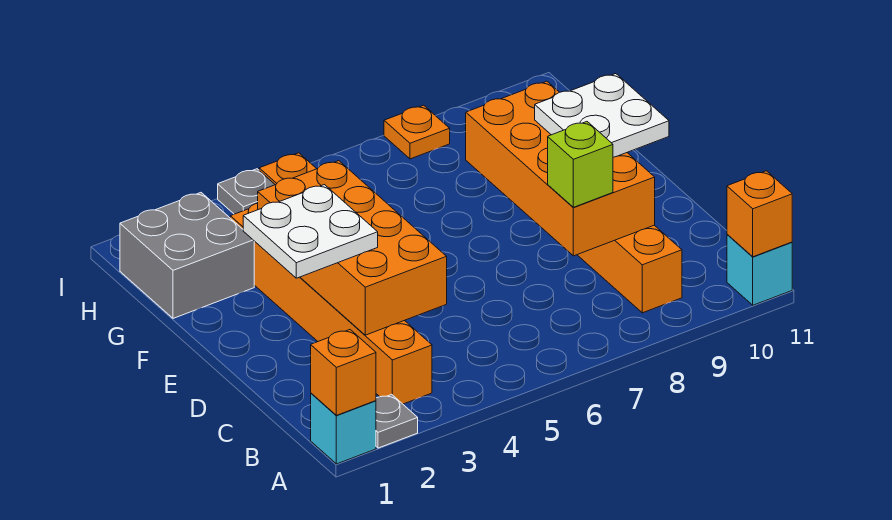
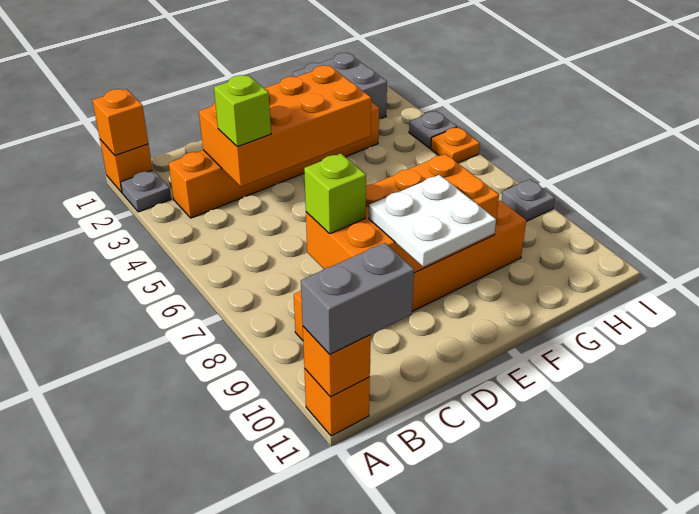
cyan 1x1 brick [311,393,376,464] -> orange 1x1 brick [100,140,152,193]
cyan 1x1 brick [727,234,792,305] -> orange 1x1 brick [304,369,370,436]
none -> grey 1x2 brick [301,243,414,355]
none -> lime 1x1 brick [214,75,271,147]
white 2x2 plate [243,185,378,278] -> none
orange 1x1 plate [384,105,450,159] -> grey 1x1 plate [501,179,555,222]

